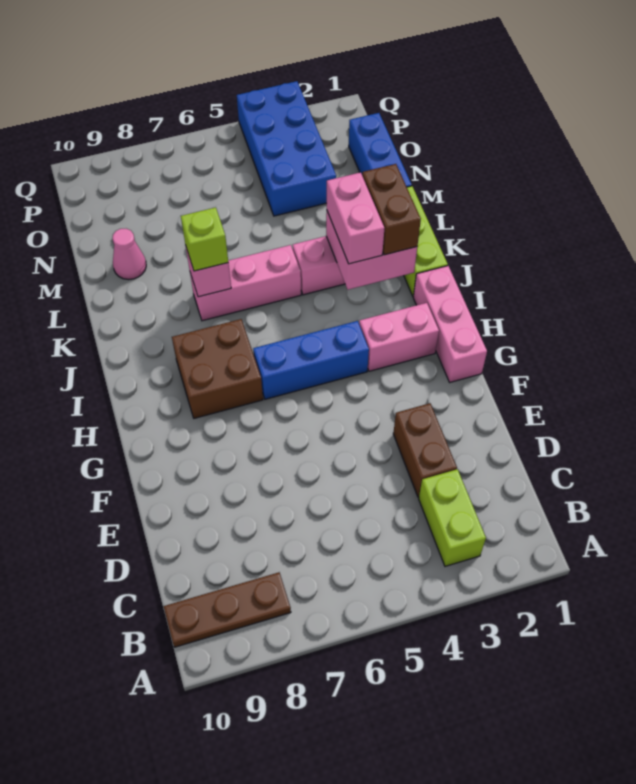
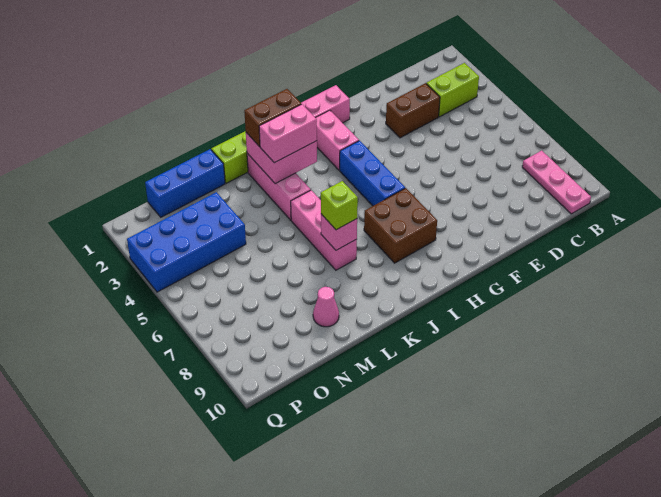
brown 1x3 plate [164,572,291,647] -> pink 1x3 plate [522,151,591,214]

